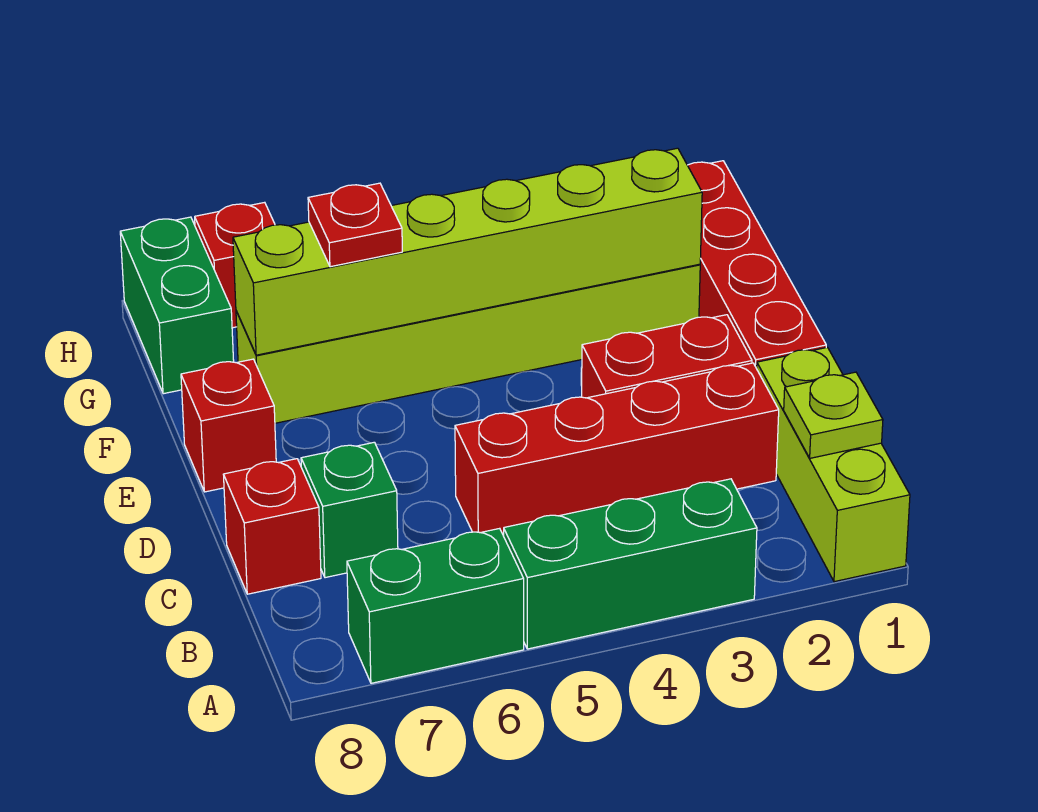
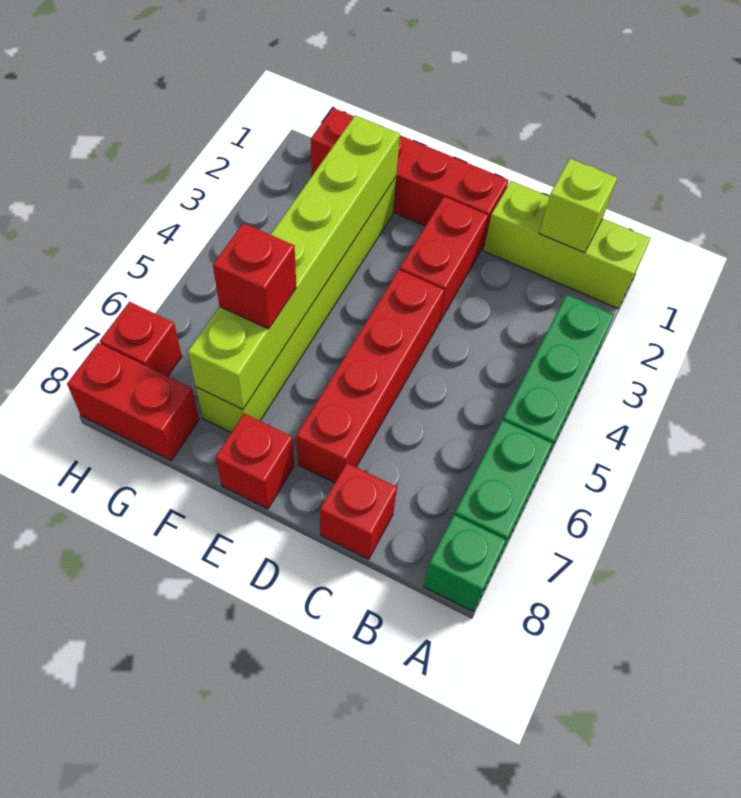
lime 1x1 plate [784,372,883,458] -> lime 1x1 brick [539,159,617,253]
red 1x4 brick [455,363,779,536] -> red 1x4 brick moved to [296,270,444,483]
green 1x1 brick [301,442,398,578] -> green 1x1 brick moved to [423,515,506,612]
red 1x1 plate [308,183,402,267] -> red 1x1 brick [213,223,296,329]
green 1x2 brick [120,217,234,394] -> red 1x2 brick [67,343,199,460]

